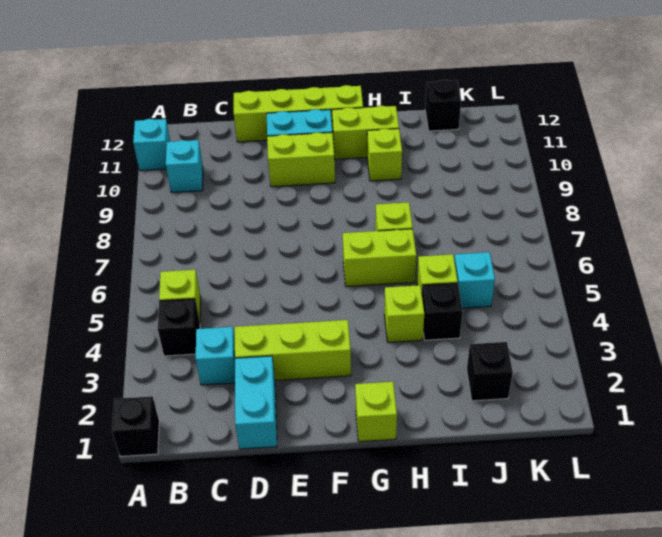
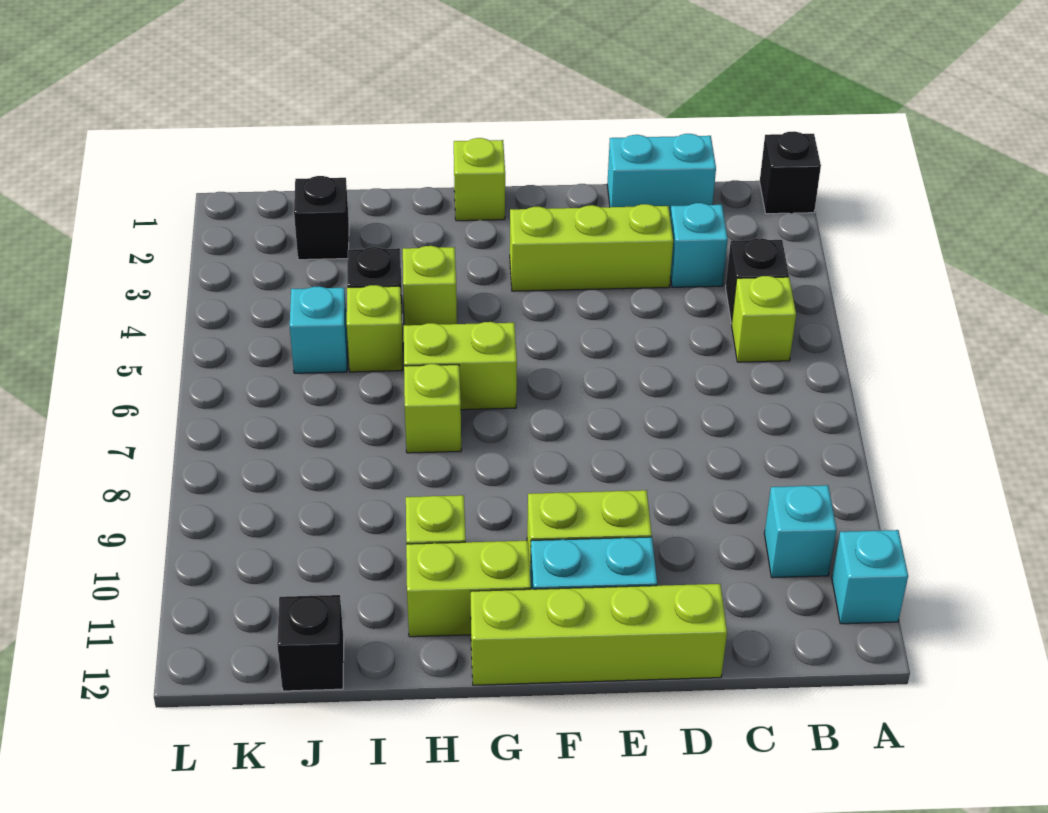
cyan 1x2 brick [235,356,277,449] -> cyan 1x2 brick turned to [607,134,716,215]

